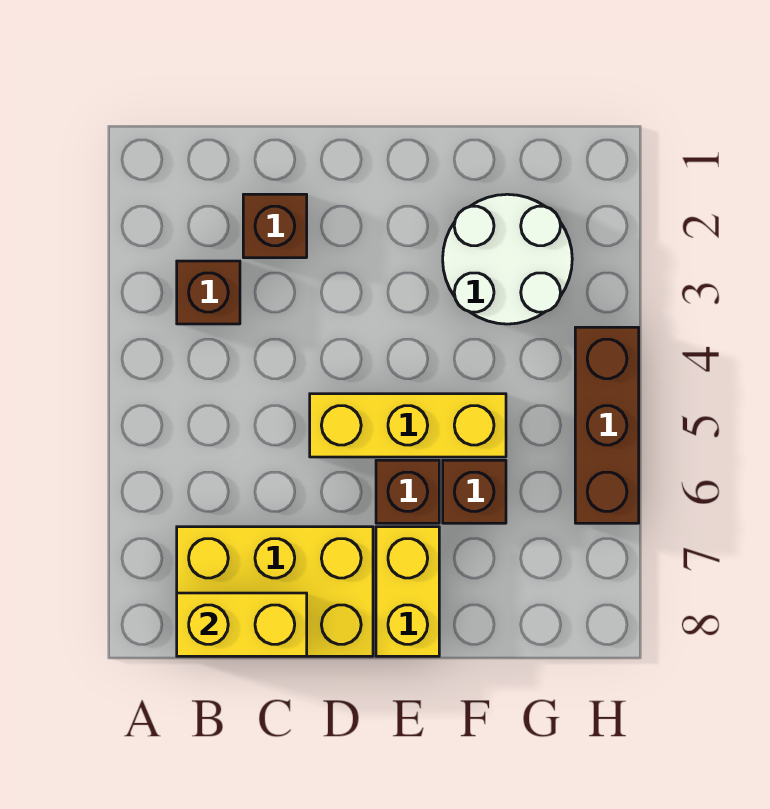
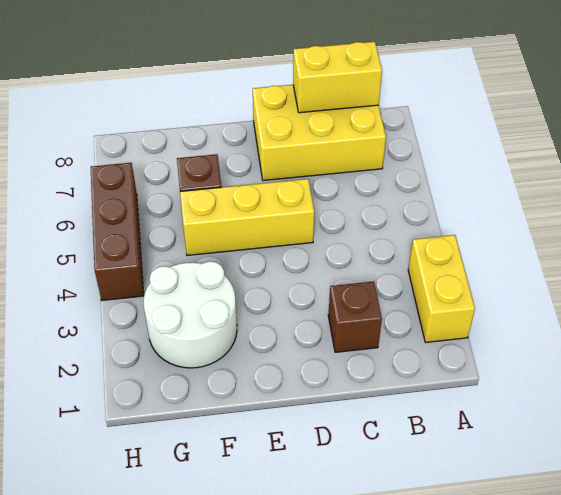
brown 1x1 brick [177,261,240,324] -> none
brown 1x1 brick [376,460,439,523] -> none
yellow 1x2 brick [376,527,439,656] -> yellow 1x2 brick moved to [408,235,475,343]

